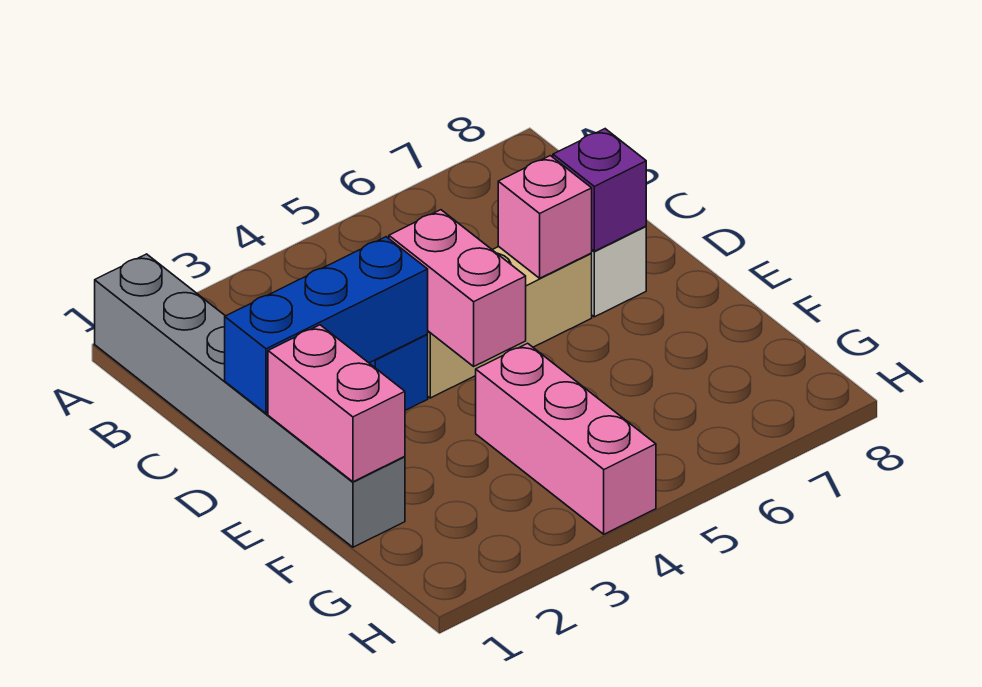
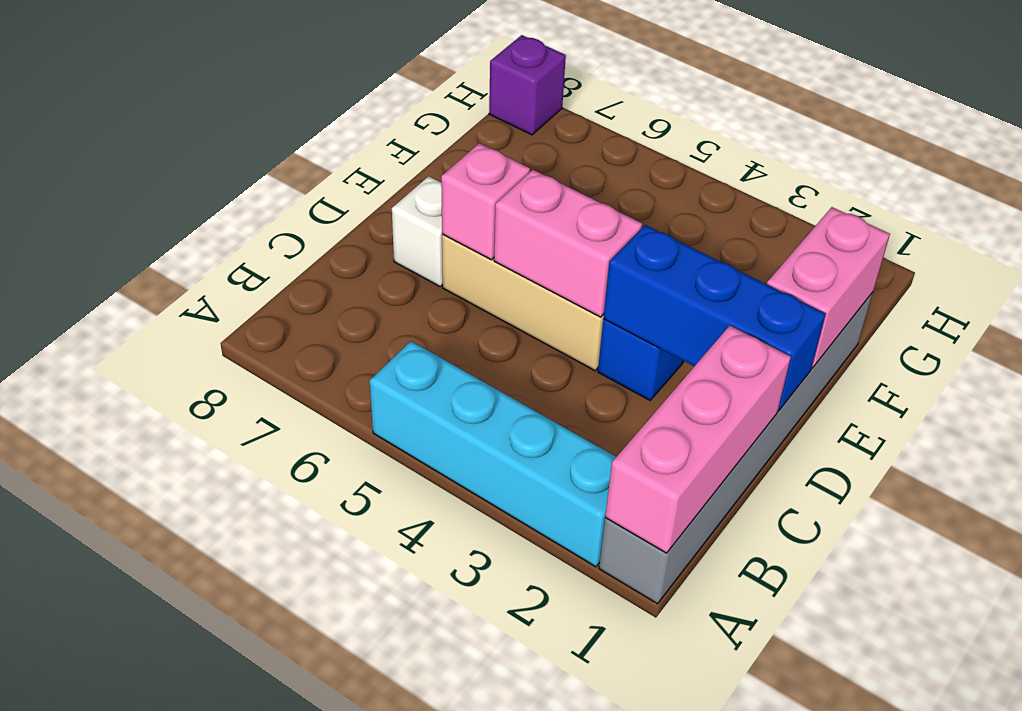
none -> cyan 1x4 brick [370,341,616,567]
pink 1x2 brick [389,210,526,366] -> pink 1x2 brick turned to [494,170,642,317]
purple 1x1 brick [553,129,646,251] -> purple 1x1 brick moved to [489,35,566,135]
pink 1x3 brick [476,343,656,534] -> pink 1x3 brick moved to [605,326,791,553]

